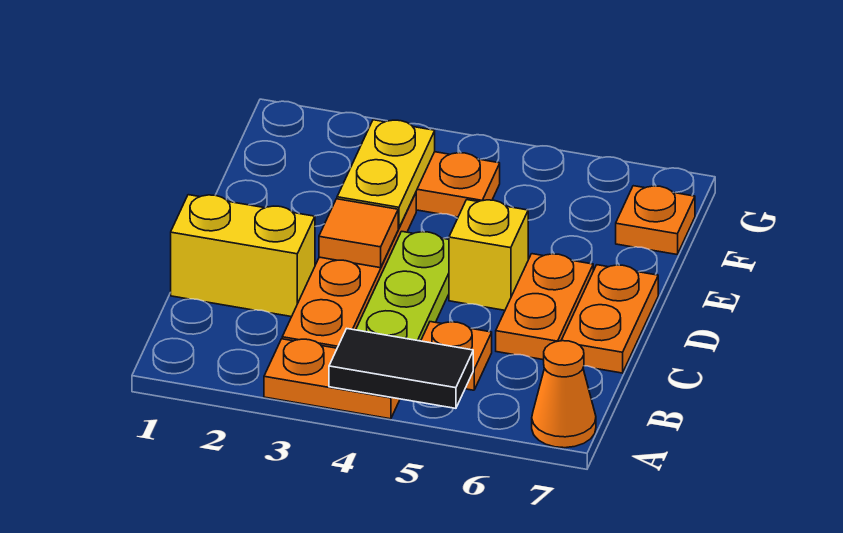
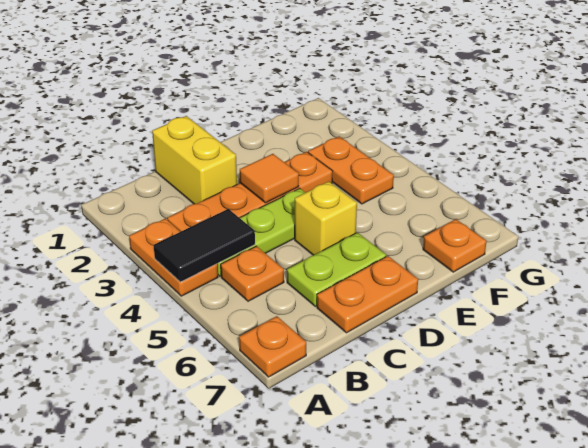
black 1x2 tile [329,329,473,408] -> black 1x2 tile turned to [154,209,255,282]
orange 1x1 cone [532,341,596,448] -> orange 1x1 plate [239,316,306,377]
orange 1x2 plate [496,254,593,360] -> lime 1x2 plate [287,232,386,307]
yellow 1x2 plate [337,120,435,228] -> none

